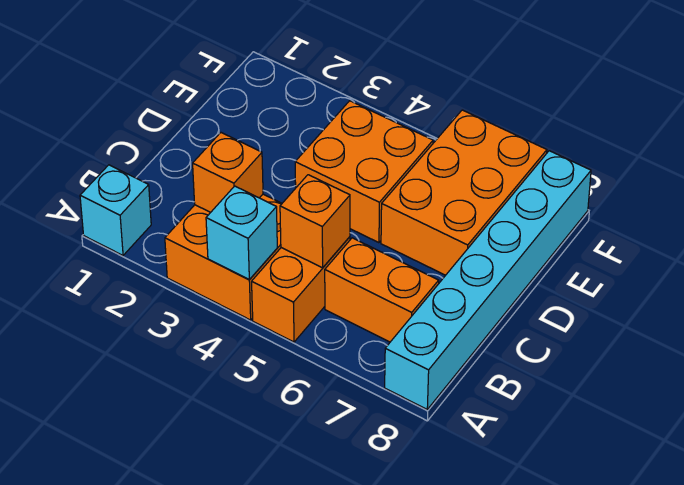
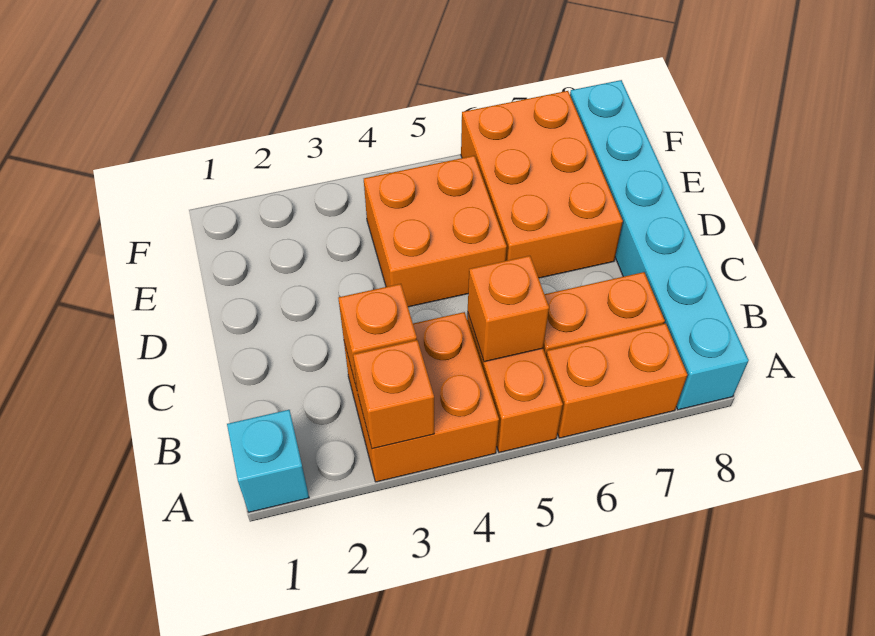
none -> orange 1x1 brick [353,340,434,449]
cyan 1x1 brick [206,186,277,280] -> none
none -> orange 1x2 brick [546,323,688,438]

